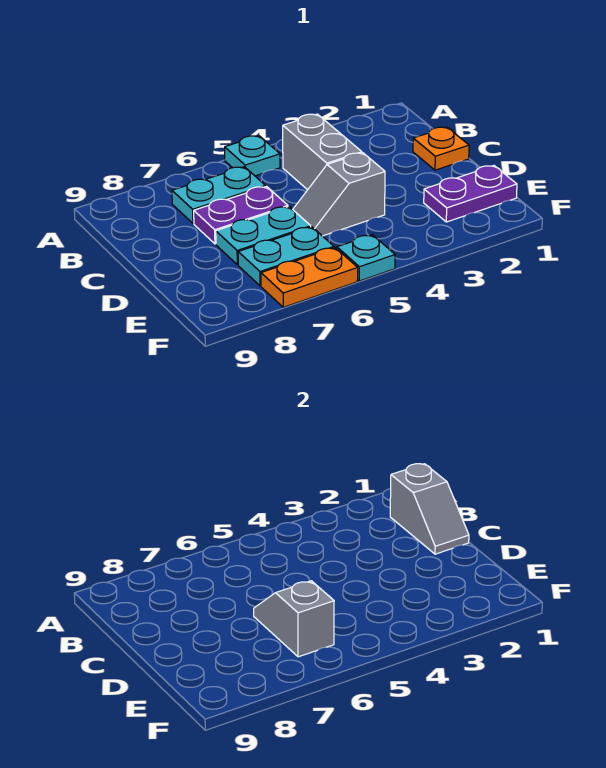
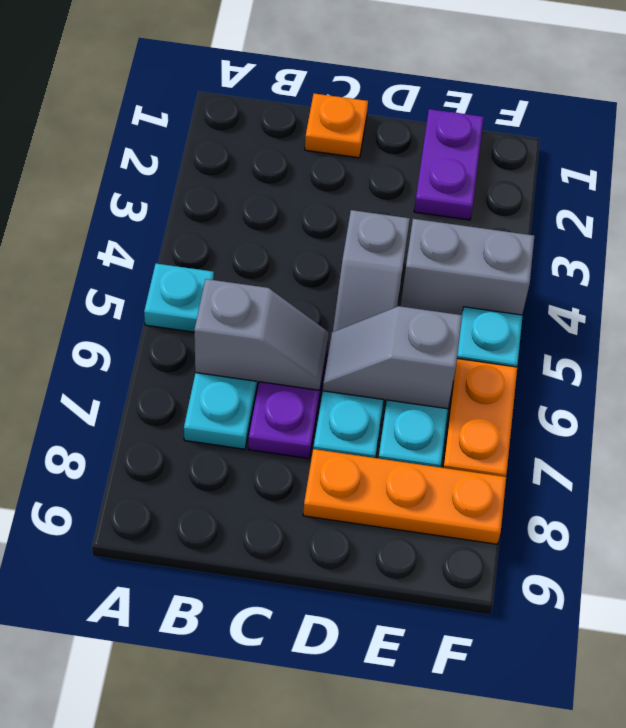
grey 1x2 slope [390,464,469,554] -> grey 1x2 slope moved to [194,279,329,390]
grey 1x2 brick [283,114,362,190] -> grey 1x2 brick moved to [400,219,534,315]
none -> orange 1x3 plate [303,449,506,544]

